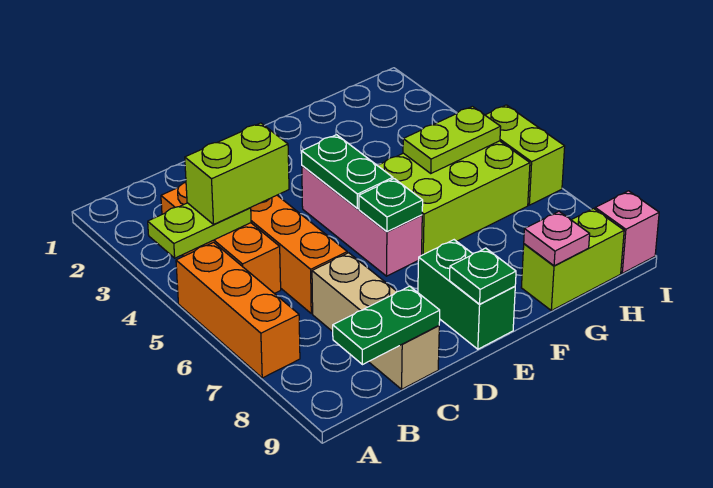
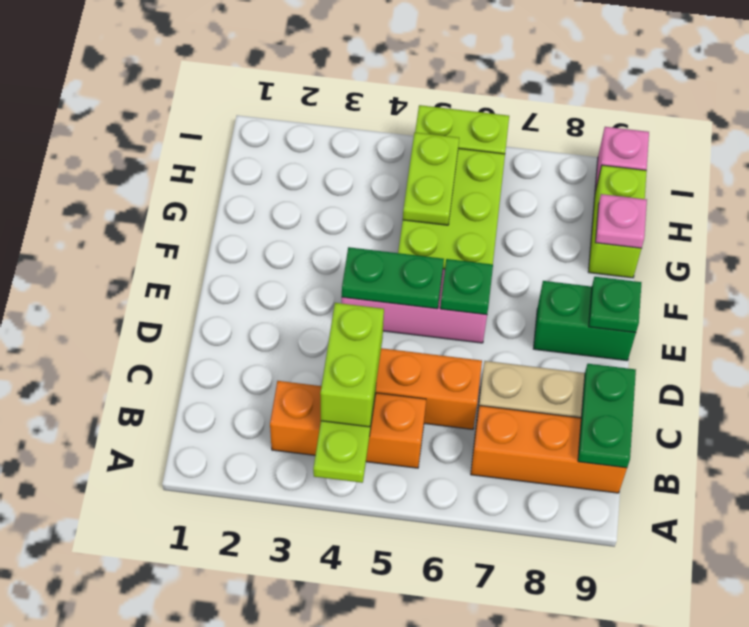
orange 1x3 brick [176,242,300,378] -> orange 1x3 brick moved to [471,406,627,493]

